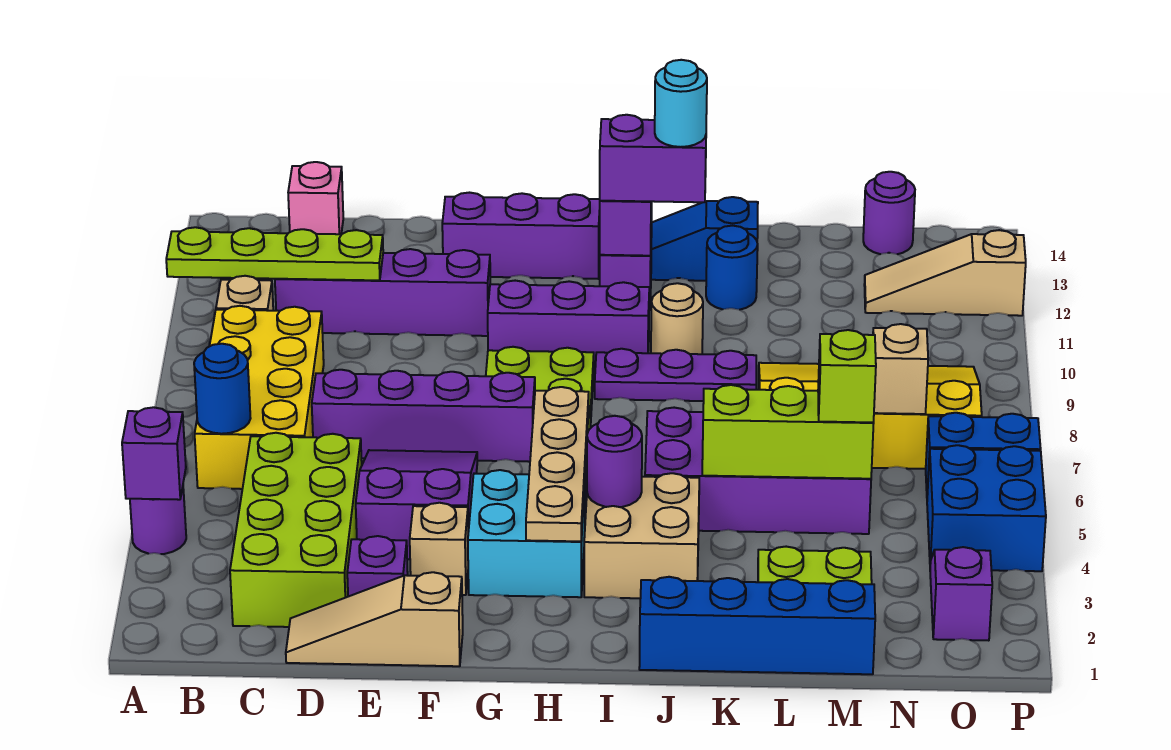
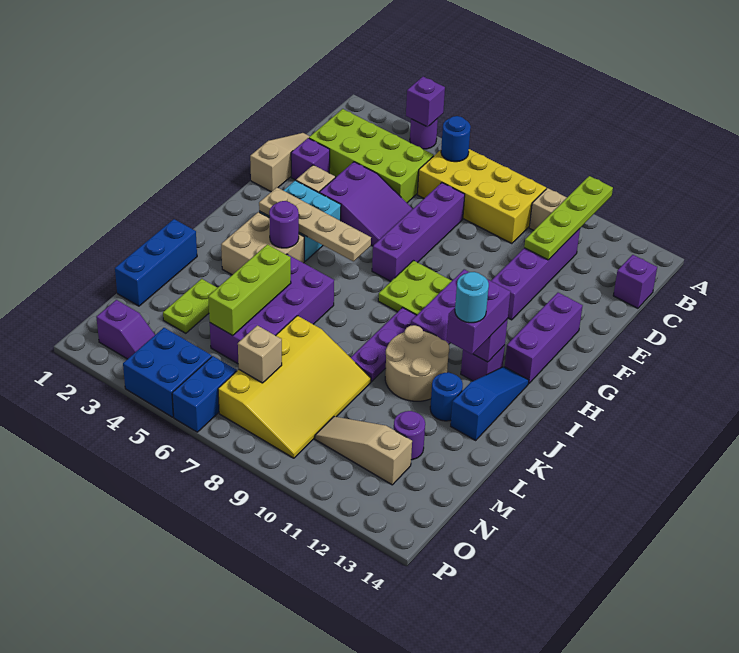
pink 1x1 brick [288,162,343,234] -> purple 1x1 brick [613,255,657,308]
blue 1x4 brick [639,577,875,674] -> blue 1x3 brick [115,219,197,306]
tan 1x1 round brick [651,283,703,354] -> tan 2x2 round brick [385,325,449,401]
lime 1x1 brick [818,330,876,423] -> none
tan 1x3 slope [864,230,1026,316] -> tan 1x3 slope turned to [315,417,412,485]
purple 1x1 round brick [863,172,915,254] -> purple 1x1 round brick moved to [394,411,425,460]

